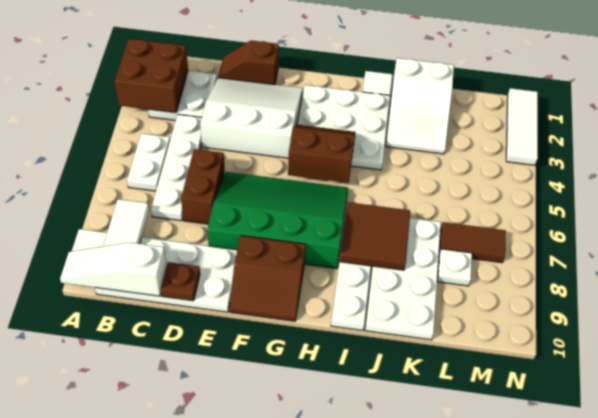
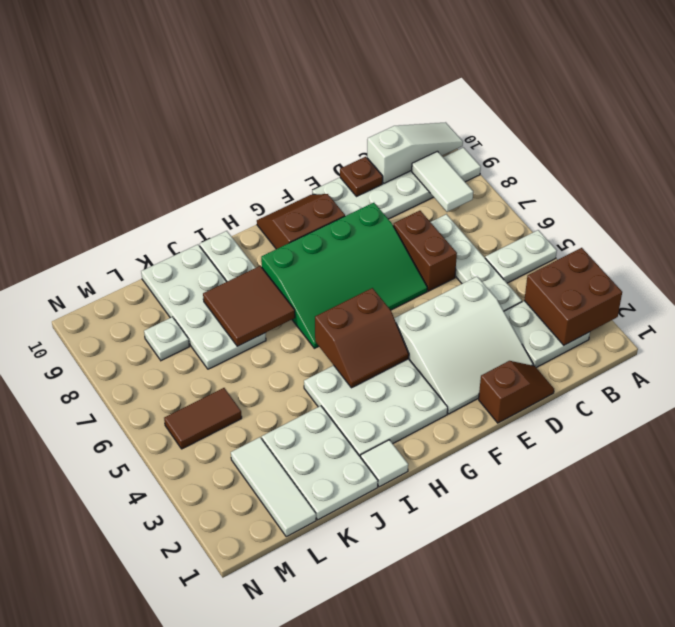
white 1x2 plate [127,133,170,191] -> white 1x2 plate turned to [485,230,557,283]
white 2x3 slope [386,58,454,154] -> white 2x3 plate [262,406,378,520]
brown 1x2 tile [439,222,506,263] -> brown 1x2 tile moved to [164,388,242,449]
white 1x3 tile [506,88,538,165] -> white 1x3 tile moved to [231,437,316,537]

